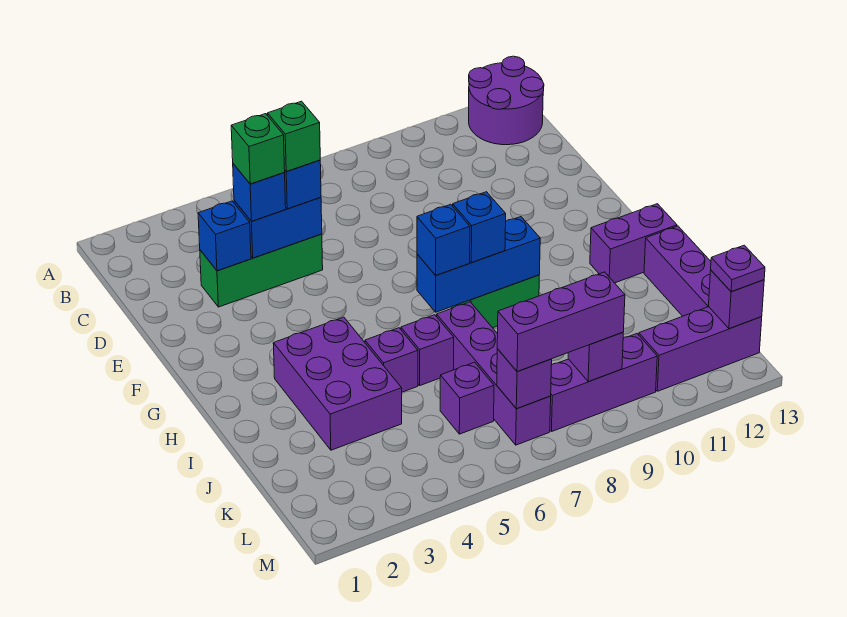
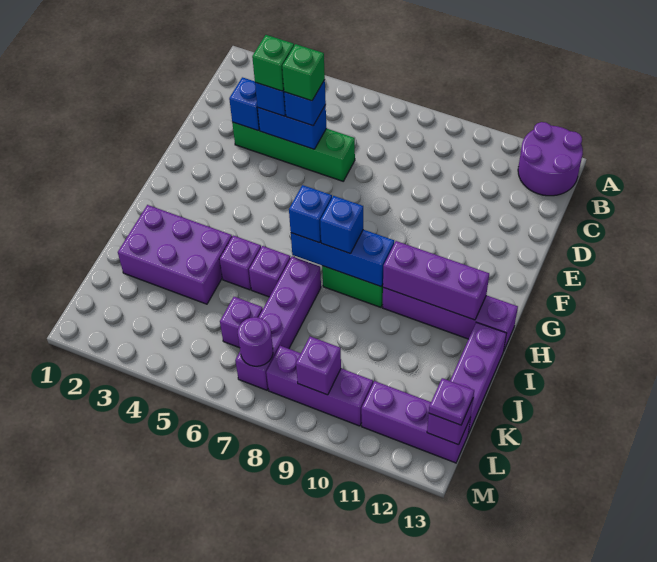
green 1x3 brick [200,234,323,307] -> green 1x4 brick [232,122,355,181]
purple 2x3 brick [273,317,402,450] -> purple 2x3 brick turned to [118,205,232,304]
purple 1x2 brick [590,204,677,283] -> purple 1x4 brick [383,288,518,350]
purple 1x1 brick [497,349,552,409] -> purple 1x1 round brick [238,317,273,366]
purple 1x3 brick [497,272,625,371] -> purple 1x3 brick moved to [383,241,489,320]

